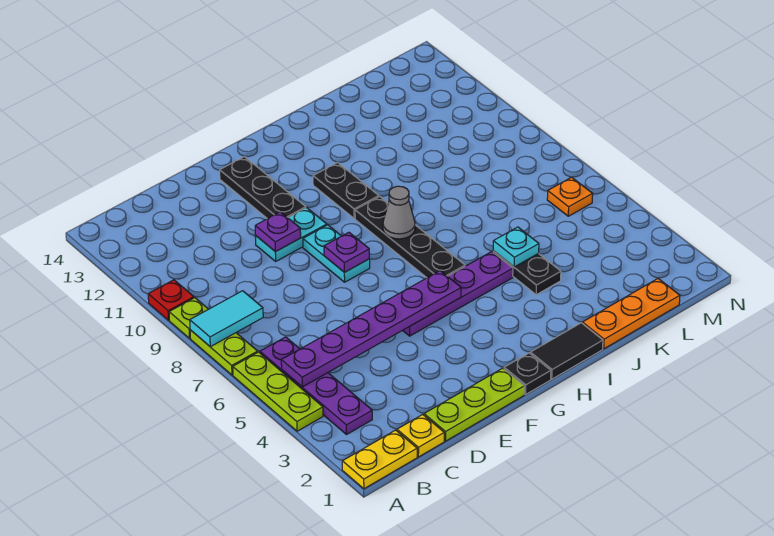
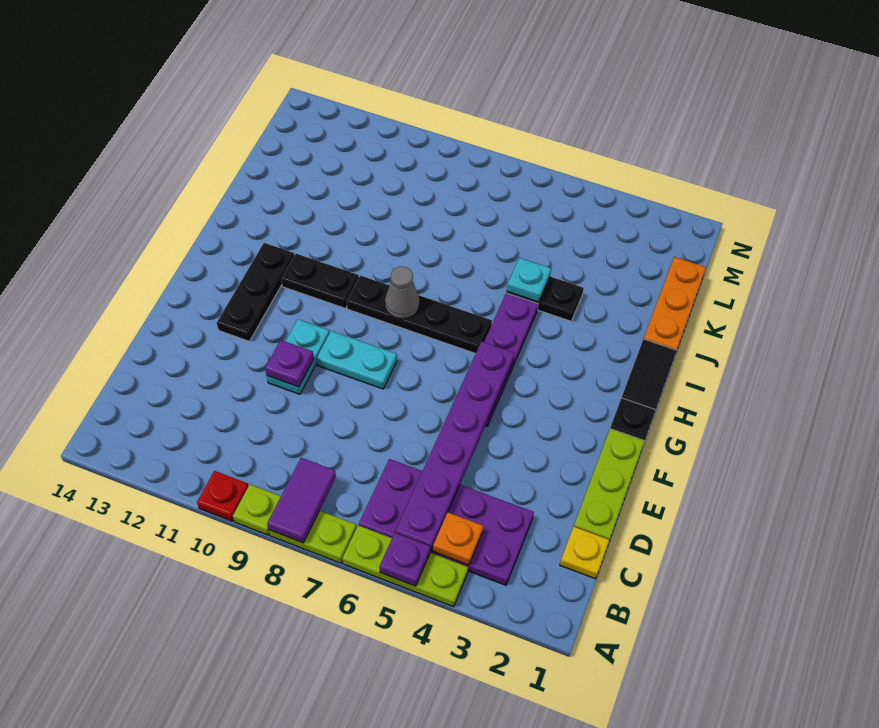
yellow 1x2 plate [342,430,417,489] -> none
cyan 1x2 tile [190,291,263,347] -> purple 1x2 tile [267,458,336,543]
purple 1x4 plate [260,337,372,434] -> purple 2x4 plate [359,459,534,585]
purple 1x1 plate [324,232,369,272] -> purple 1x1 plate moved to [379,533,431,586]
black 1x3 plate [220,157,306,219] -> black 1x3 plate turned to [217,243,294,341]
orange 1x1 plate [547,177,593,216] -> orange 1x1 plate moved to [433,513,483,565]

